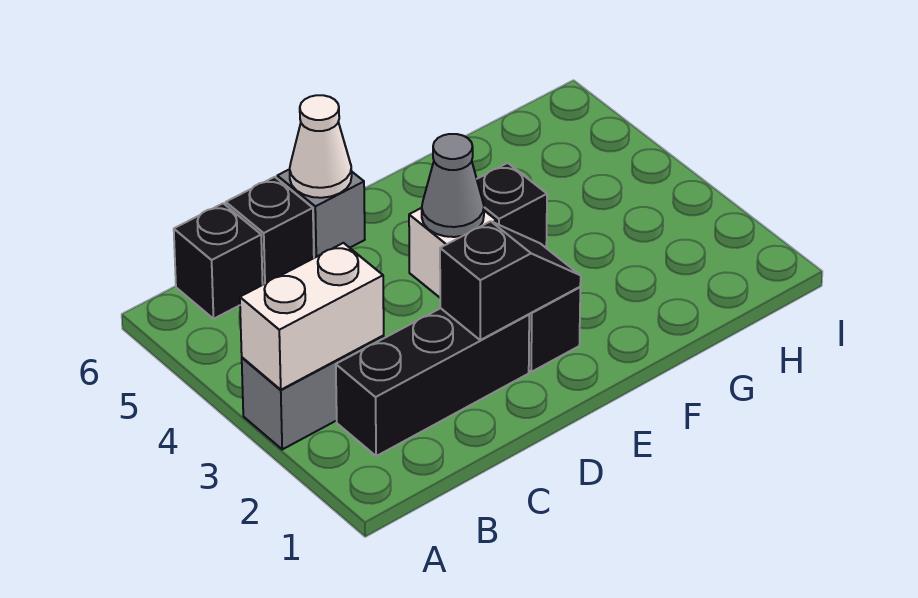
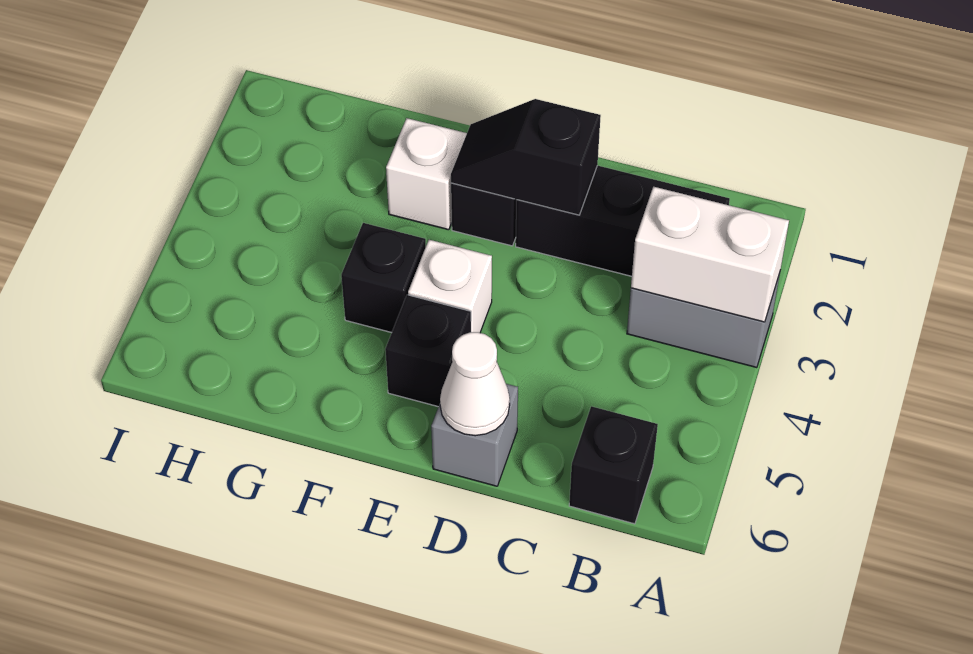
black 1x1 brick [226,177,314,285] -> black 1x1 brick moved to [385,295,471,407]
grey 1x1 cone [422,134,484,237] -> none
none -> white 1x1 brick [386,118,467,230]

